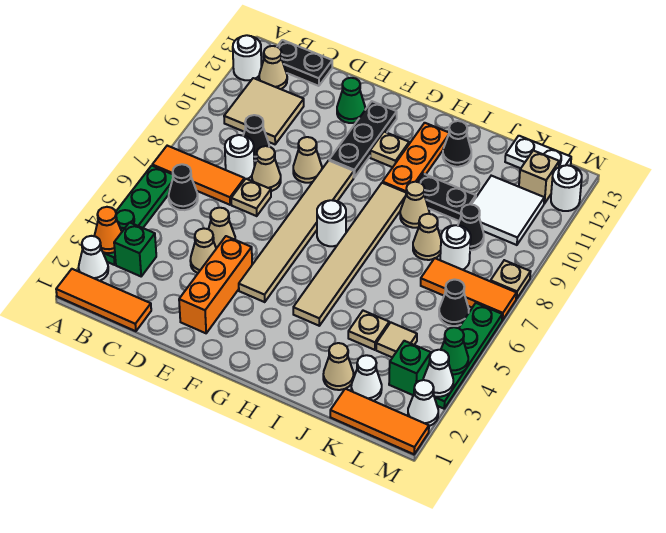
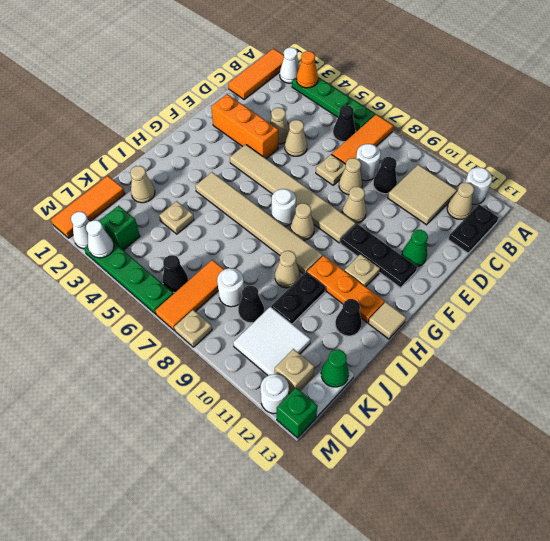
green 1x1 brick [114,222,156,276] -> green 1x1 brick moved to [277,388,318,438]
tan 1x1 cone [413,214,441,260] -> tan 1x1 cone moved to [290,203,314,240]
white 1x1 cone [351,355,382,401] -> none
tan 1x1 tile [376,323,417,358] -> tan 1x1 tile moved to [368,302,406,339]
green 1x1 cone [441,327,468,374] -> green 1x1 cone moved to [321,350,349,387]

